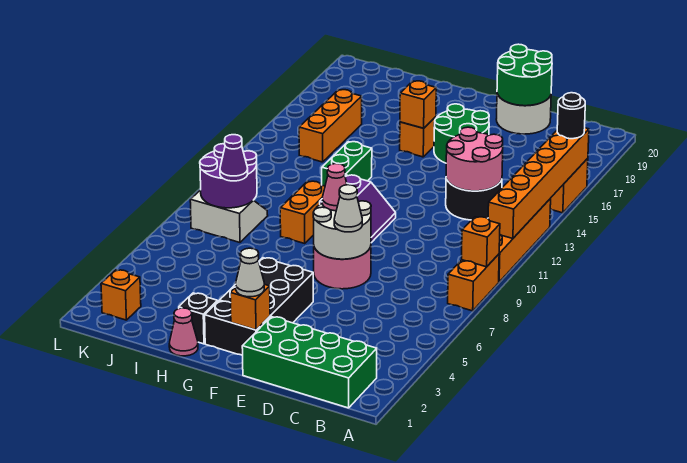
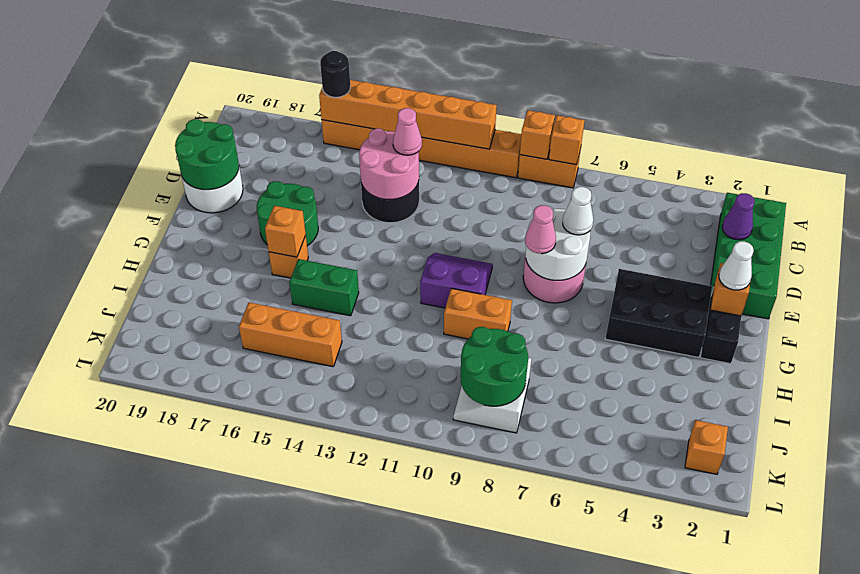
none -> orange 1x1 brick [549,115,585,165]
pink 1x1 cone [169,308,198,356] -> pink 1x1 cone moved to [393,108,422,155]
black 1x1 brick [179,293,218,344] -> none
green 1x2 brick [322,142,372,186] -> green 1x2 brick moved to [289,259,359,316]
purple 2x2 round brick [200,144,257,208] -> green 2x2 round brick [460,327,528,406]
purple 1x1 cone [220,135,248,181] -> purple 1x1 cone moved to [722,193,755,240]

